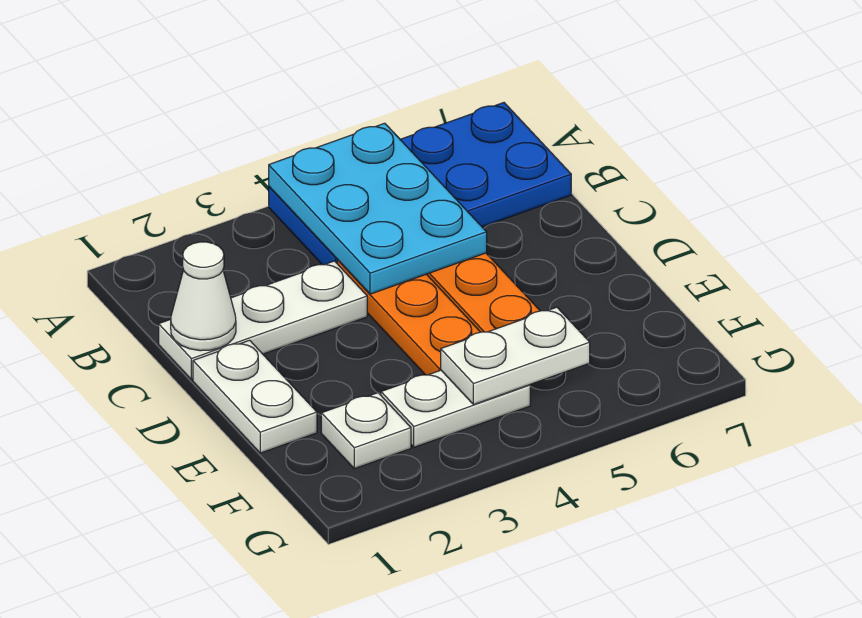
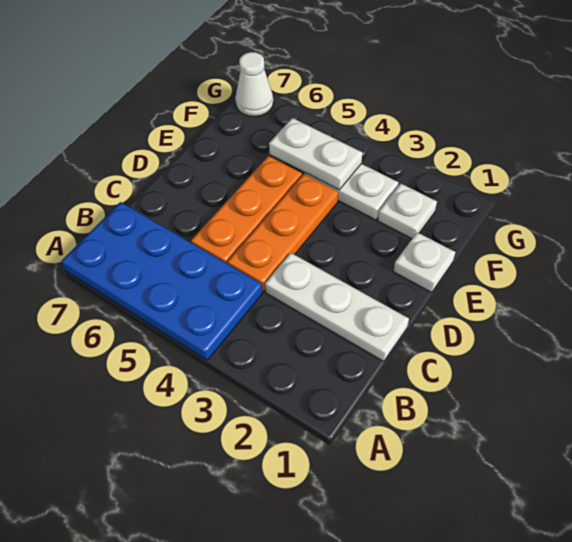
cyan 2x3 plate [269,123,487,294] -> none
white 1x1 cone [171,242,236,351] -> white 1x1 cone moved to [235,52,273,117]
white 1x2 plate [193,340,317,453] -> white 1x1 plate [393,232,455,292]

